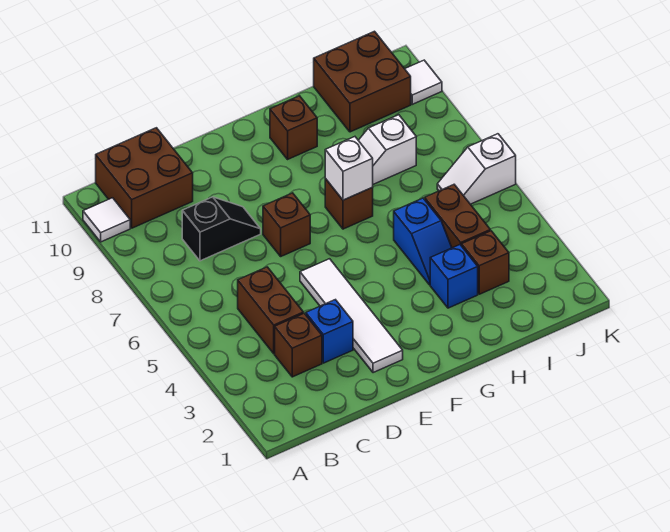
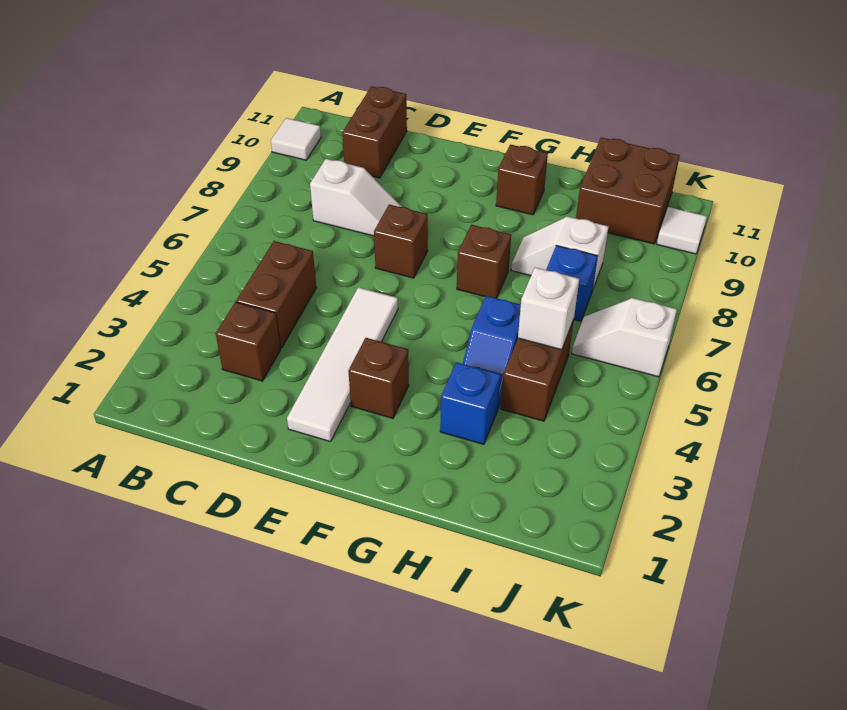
brown 2x2 brick [96,128,193,228] -> brown 1x2 brick [342,86,407,178]
black 1x2 slope [182,197,261,261] -> white 1x2 slope [310,159,402,236]
blue 1x1 brick [306,300,353,363] -> blue 1x1 brick moved to [546,245,597,321]
white 1x1 brick [325,137,373,200] -> white 1x1 brick moved to [518,268,579,350]
brown 1x1 brick [462,231,509,294] -> brown 1x1 brick moved to [348,338,409,418]

